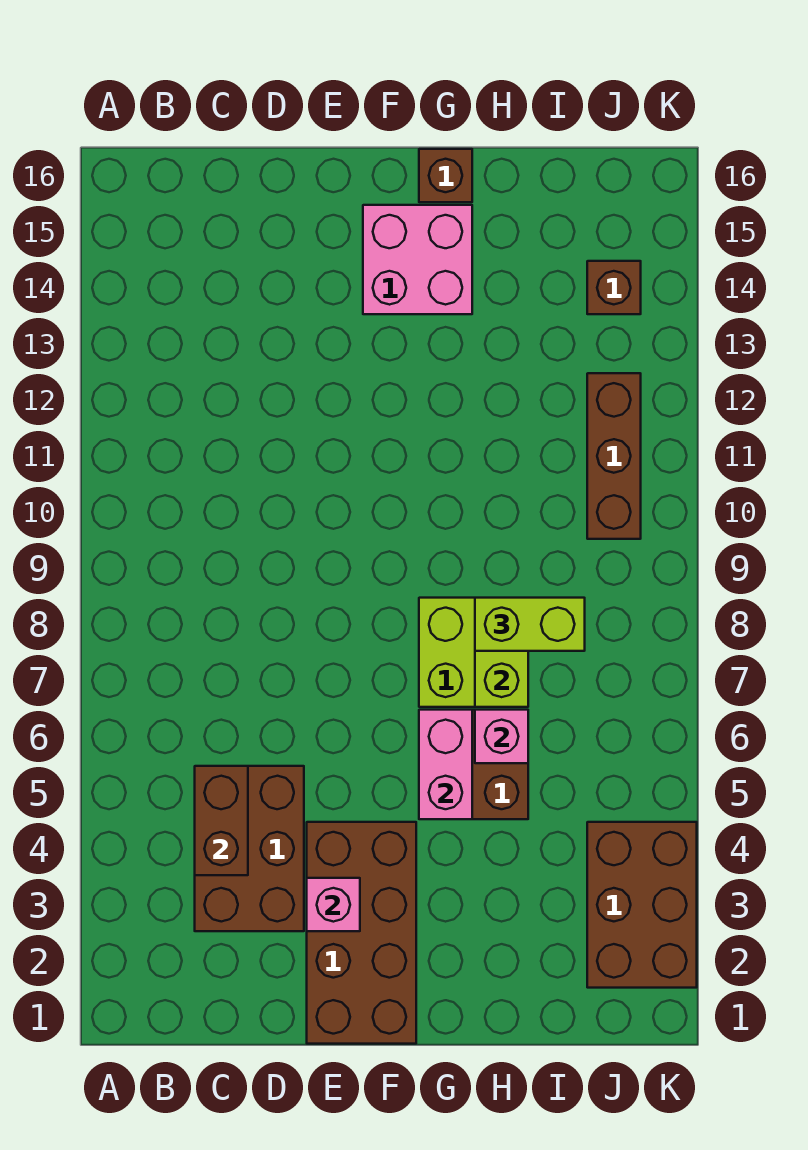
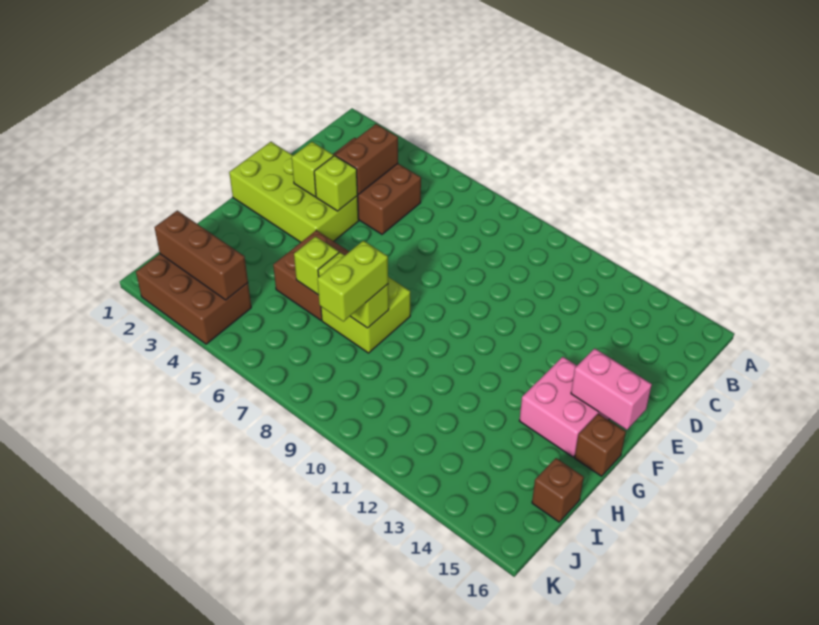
brown 1x2 brick [195,766,248,875] -> brown 1x2 brick turned to [336,124,398,194]
brown 2x4 brick [307,822,416,1044] -> lime 2x4 brick [229,142,359,242]
pink 1x1 brick [307,878,360,931] -> lime 1x1 brick [292,142,334,197]
none -> lime 1x1 brick [314,156,358,211]
pink 1x2 brick [419,710,472,819] -> pink 1x2 brick moved to [571,348,652,430]
pink 1x1 brick [475,710,528,763] -> lime 1x1 brick [294,236,339,295]
brown 1x3 brick [587,373,641,539] -> brown 1x3 brick moved to [155,211,248,300]
brown 1x1 brick [587,261,641,314] -> brown 1x1 brick moved to [532,458,584,522]

